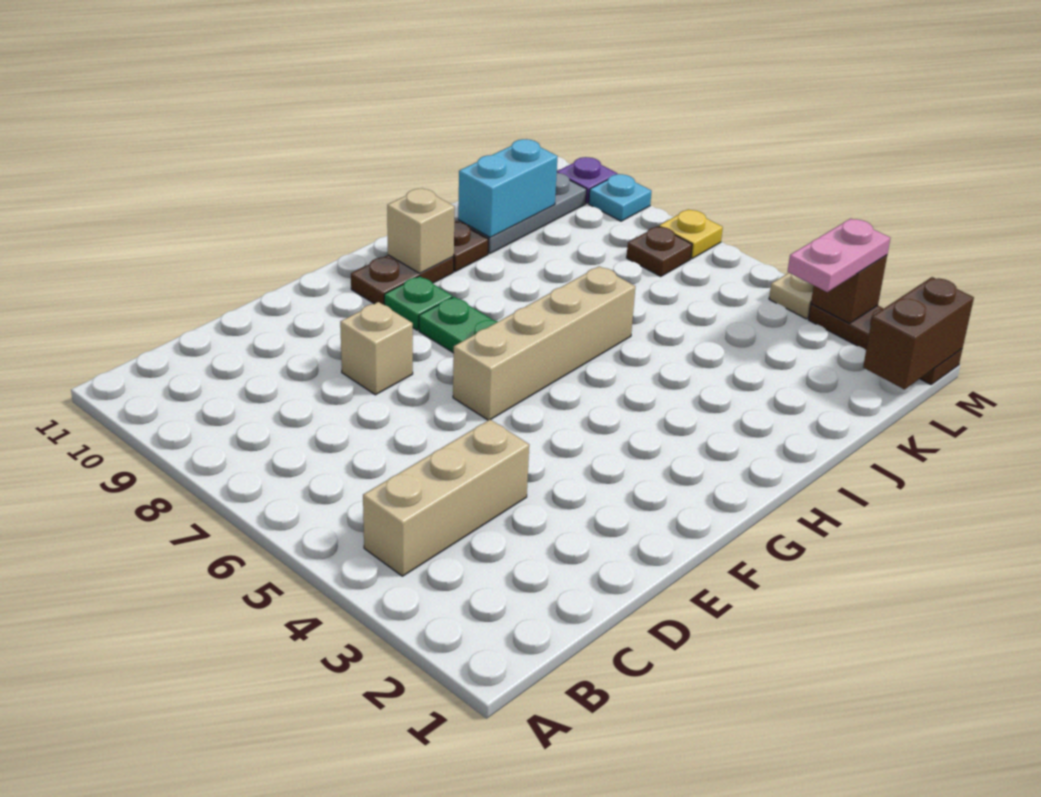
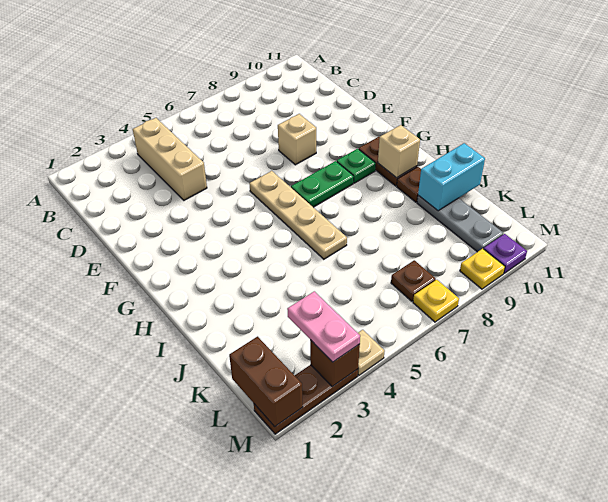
tan 1x4 brick [453,266,635,420] -> tan 1x4 plate [249,171,347,259]
cyan 1x2 brick [458,139,558,237] -> cyan 1x2 brick turned to [418,143,485,211]
cyan 1x1 plate [589,174,652,221] -> yellow 1x1 plate [460,249,505,289]

